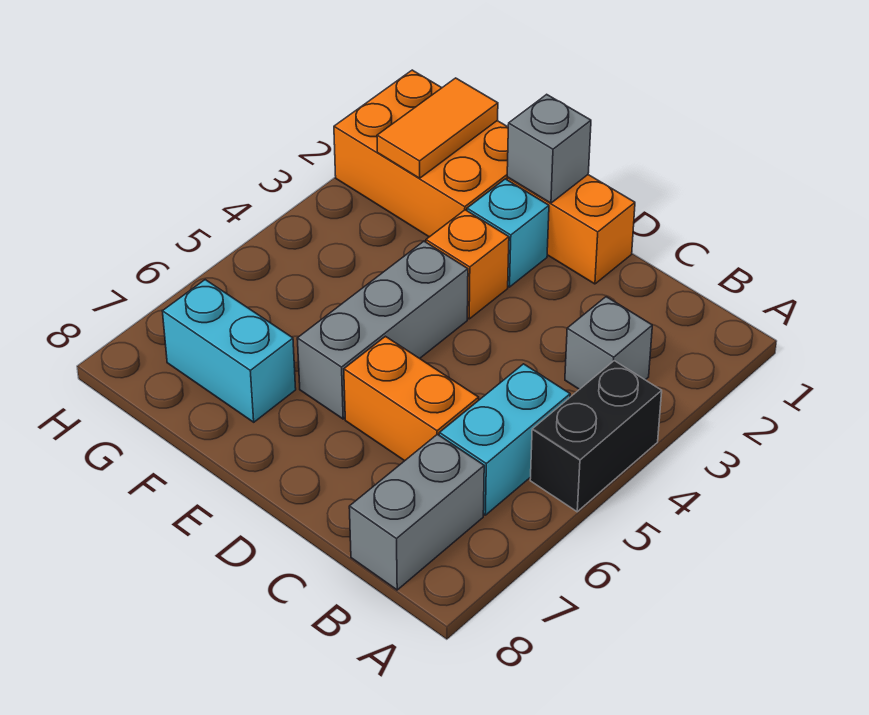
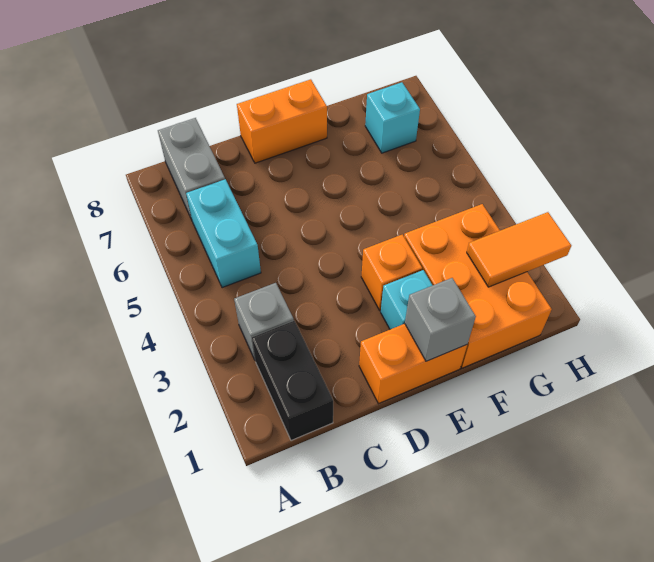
black 1x2 brick [530,361,662,512] -> black 1x2 brick moved to [252,321,333,441]
orange 1x2 brick [344,336,479,461] -> orange 1x2 brick moved to [237,79,327,163]
grey 1x3 brick [297,241,468,419] -> none
orange 2x3 brick [334,70,508,237] -> orange 2x3 brick turned to [404,204,552,368]
cyan 1x2 brick [162,280,296,422] -> cyan 1x1 brick [365,82,420,153]
orange 1x2 tile [377,78,498,178] -> orange 1x2 tile turned to [467,212,571,287]

